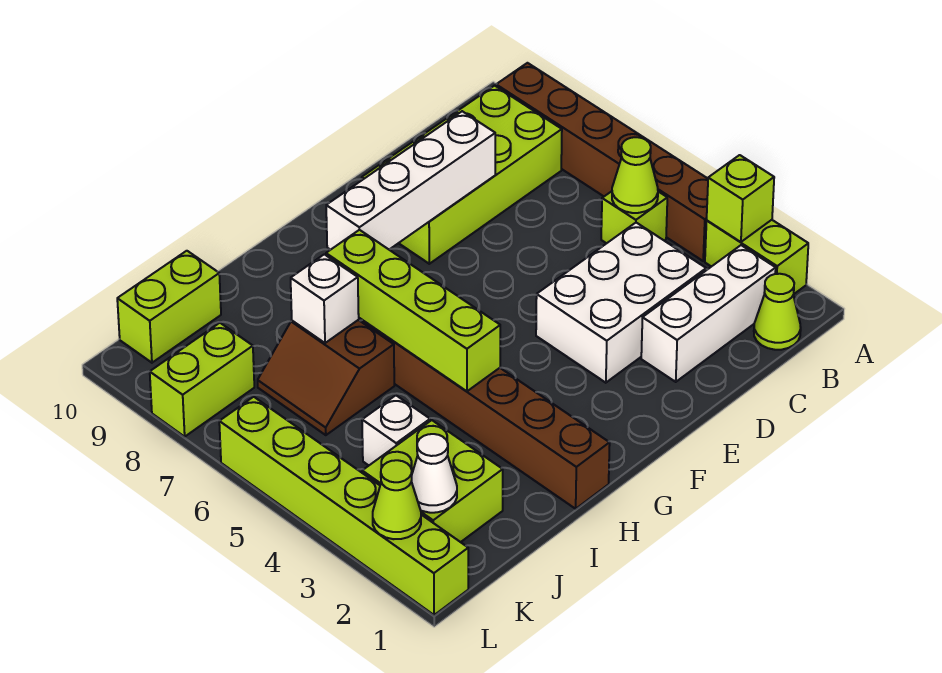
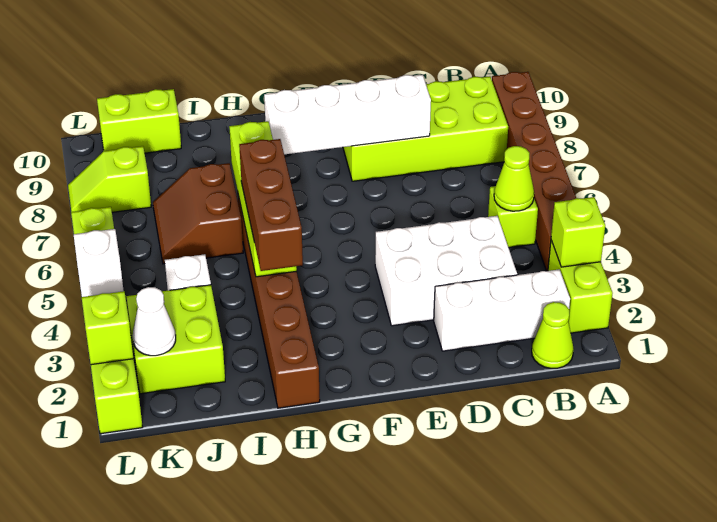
none -> brown 1x3 brick [239,139,303,271]
white 1x1 brick [291,254,359,343] -> white 1x1 brick moved to [74,229,124,297]
lime 1x2 brick [150,323,254,437] -> lime 1x2 slope [68,146,151,212]
lime 1x1 cone [373,460,421,539] -> lime 1x1 brick [82,291,133,365]

